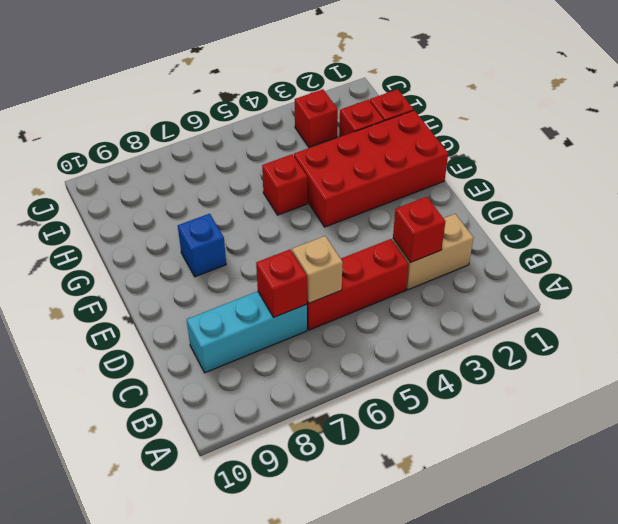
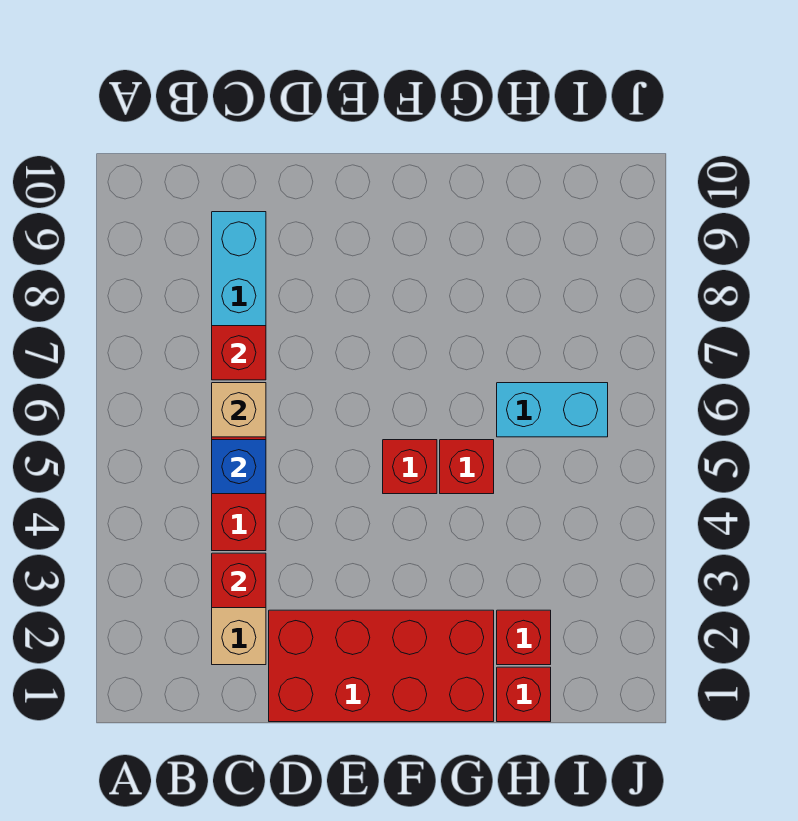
red 2x4 brick [294,110,448,227] -> red 2x4 brick turned to [269,610,494,722]
blue 1x1 brick [178,214,226,277] -> blue 1x1 brick moved to [212,440,266,494]
none -> cyan 1x2 brick [497,383,608,437]
red 1x1 brick [295,89,338,147] -> red 1x1 brick moved to [383,440,437,494]

